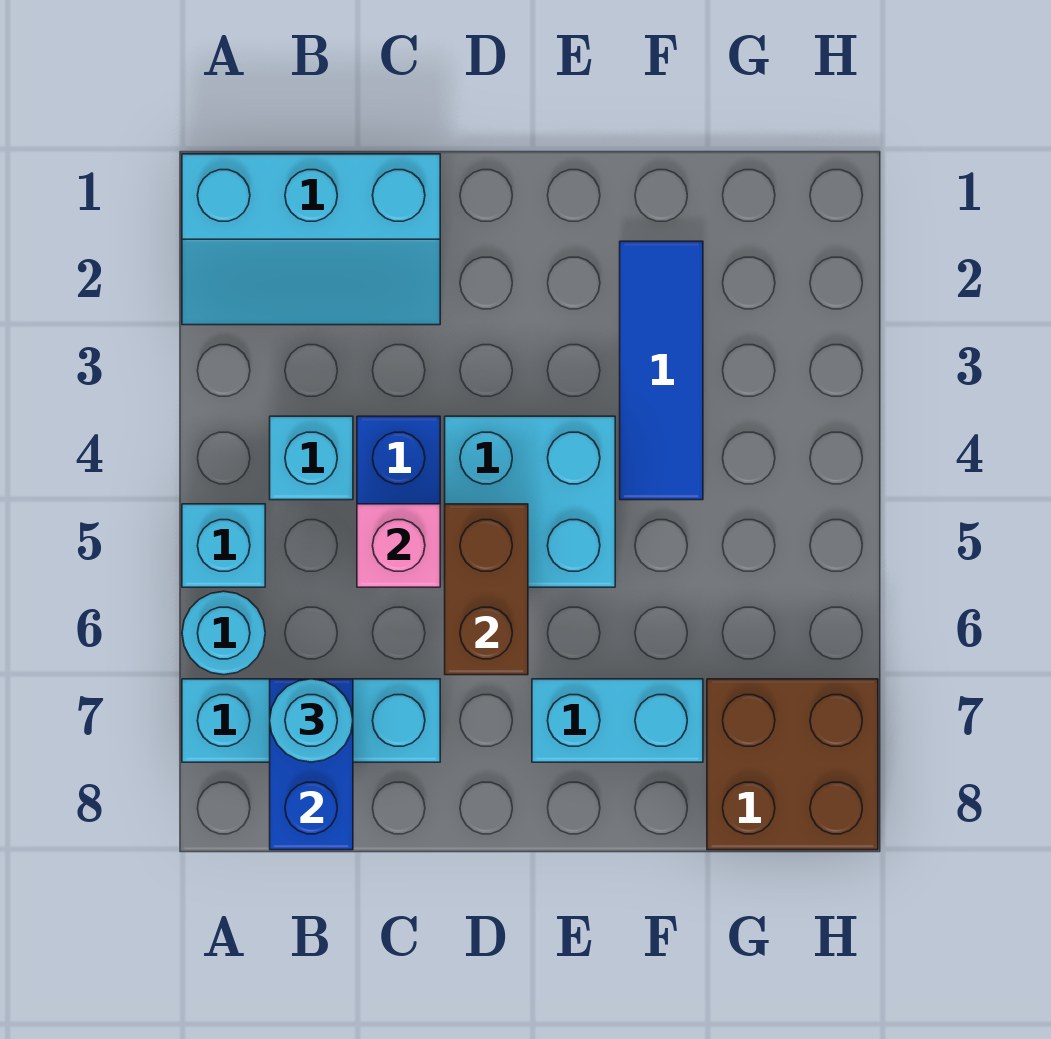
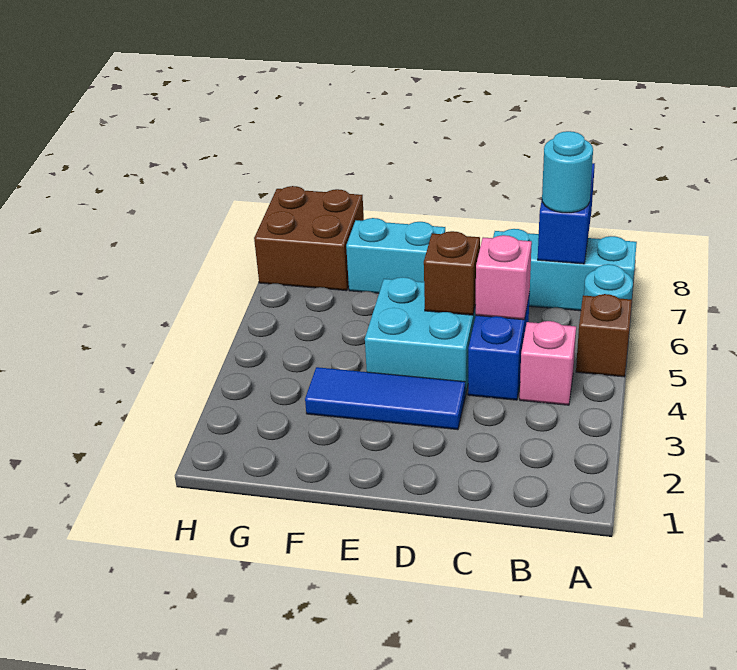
cyan 2x3 slope [182,154,440,325] -> none
cyan 1x1 brick [182,504,265,587] -> brown 1x1 brick [576,294,632,377]
cyan 1x1 brick [270,416,353,500] -> pink 1x1 brick [520,321,576,405]
brown 1x2 brick [445,504,528,675] -> brown 1x1 brick [424,231,480,315]
blue 1x3 tile [620,241,703,500] -> blue 1x3 tile turned to [305,367,465,430]

